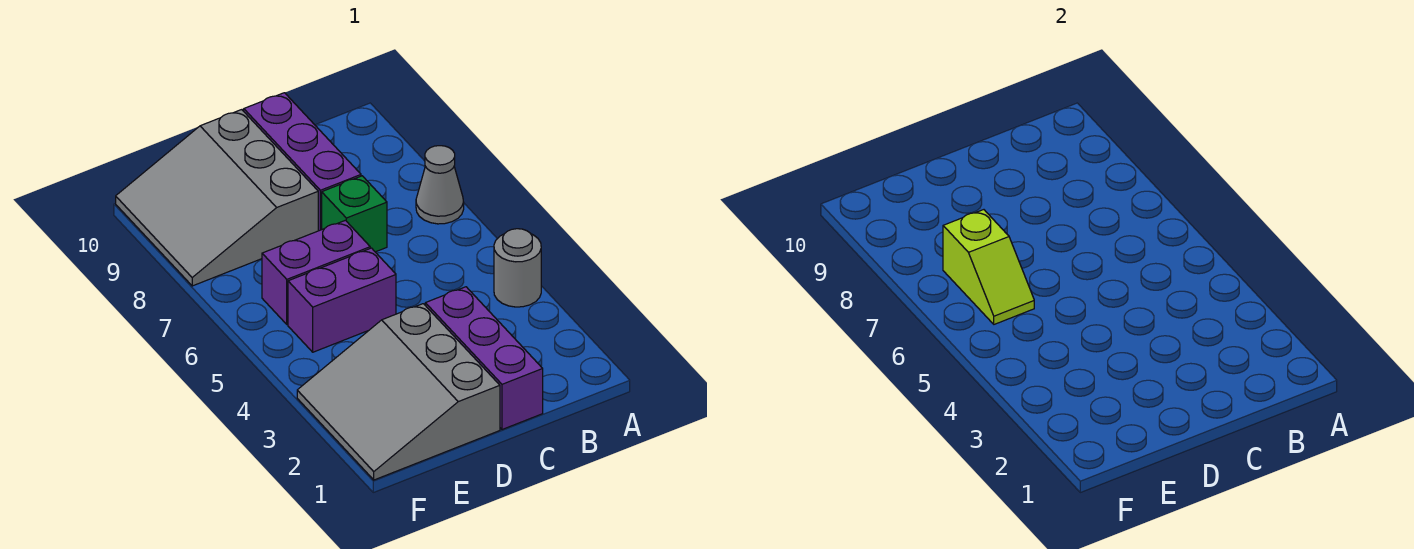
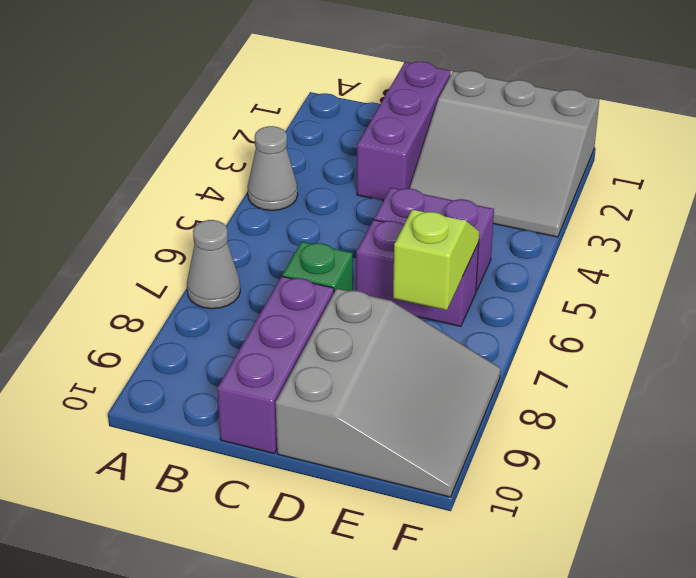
grey 1x1 round brick [494,229,541,307] -> grey 1x1 cone [248,126,298,210]
grey 3x3 slope [297,304,500,480] -> grey 3x3 slope turned to [410,71,599,237]

